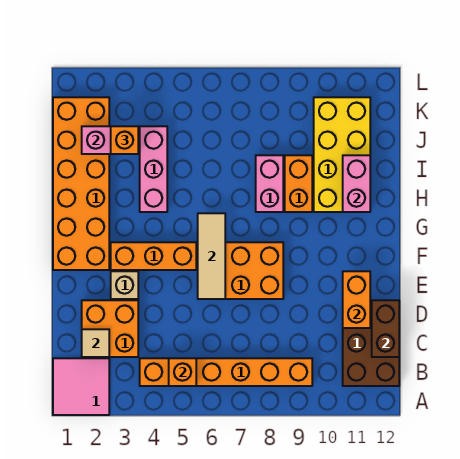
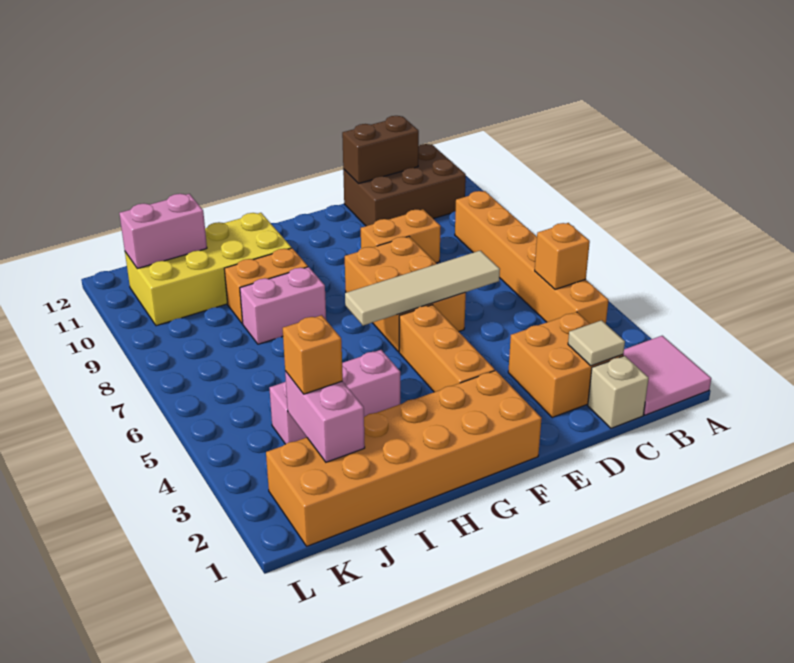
orange 1x2 brick [343,271,370,328] -> orange 1x2 brick moved to [361,209,441,263]
tan 1x1 brick [111,271,138,299] -> tan 1x1 brick moved to [588,356,649,428]
tan 1x3 tile [198,213,225,299] -> tan 1x4 tile [345,251,500,325]
pink 1x2 brick [343,155,370,212] -> pink 1x2 brick moved to [119,194,207,269]

